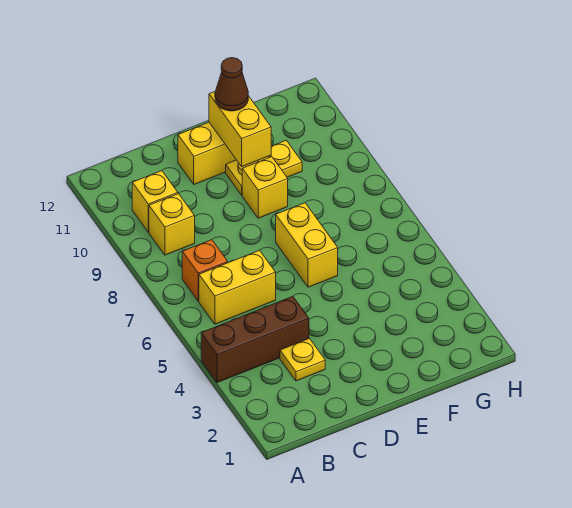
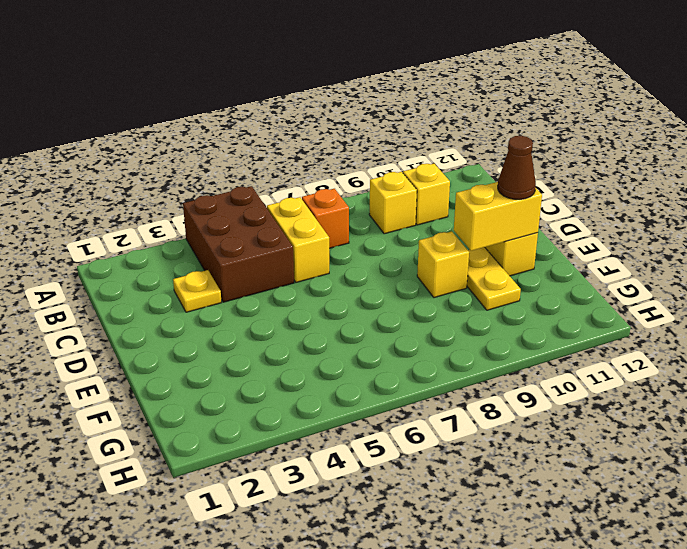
brown 1x3 brick [201,296,309,383] -> brown 2x3 brick [183,186,294,302]
yellow 1x2 brick [276,203,338,287] -> none

